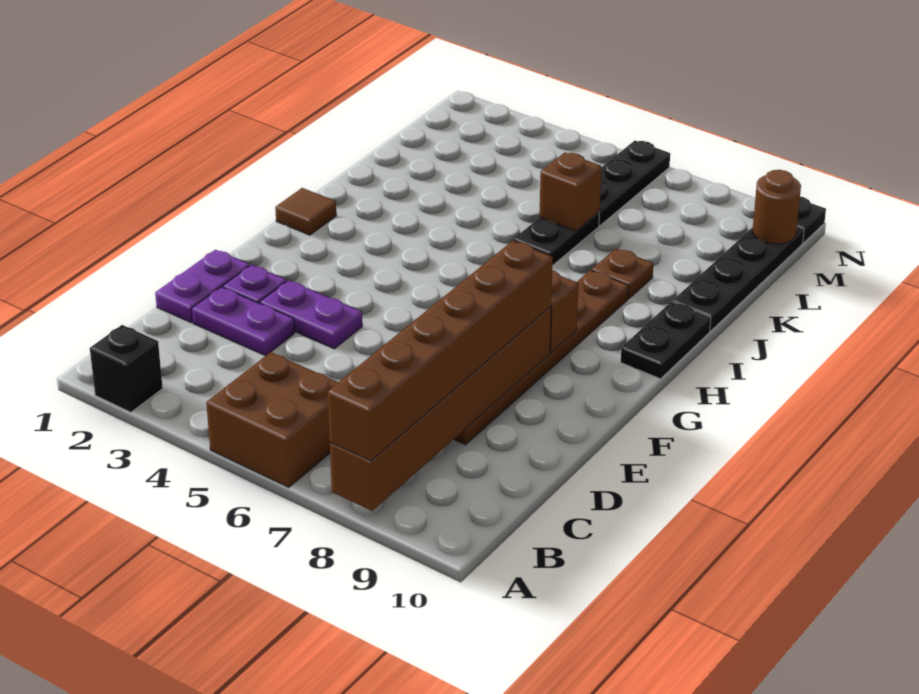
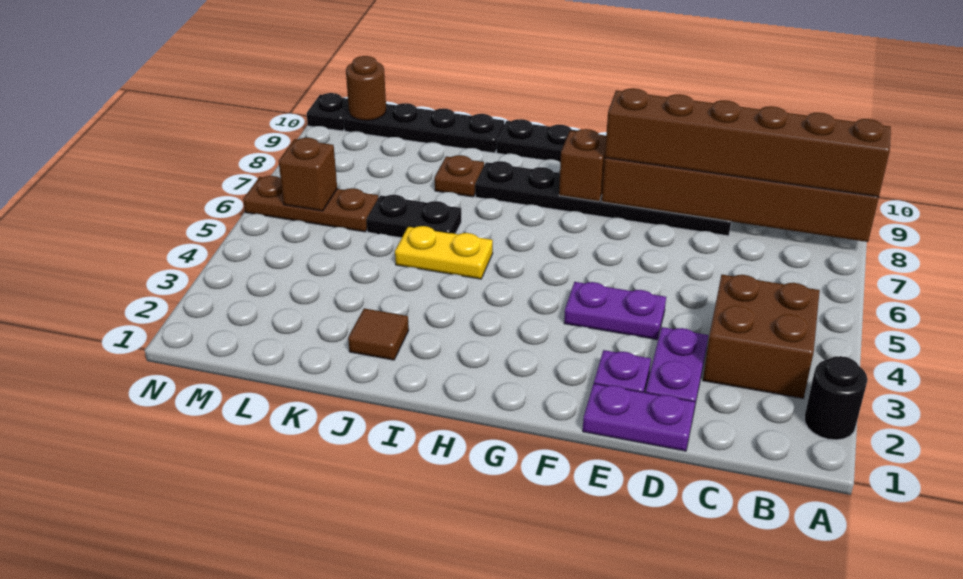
black 1x1 brick [90,325,163,412] -> black 1x1 round brick [804,356,867,440]
brown 2x2 brick [206,352,338,487] -> brown 2x2 brick moved to [703,275,820,398]
brown 1x6 plate [454,270,629,445] -> black 1x6 plate [475,161,732,236]
purple 1x2 plate [260,280,362,349] -> purple 1x2 plate turned to [564,282,666,340]
brown 1x1 tile [275,188,336,235] -> brown 1x1 tile moved to [348,308,409,360]
none -> yellow 1x2 plate [395,226,493,279]
brown 1x1 brick [539,153,601,231] -> brown 1x1 brick moved to [279,138,337,211]
black 1x3 plate [599,141,670,226] -> brown 1x3 plate [243,176,378,232]

